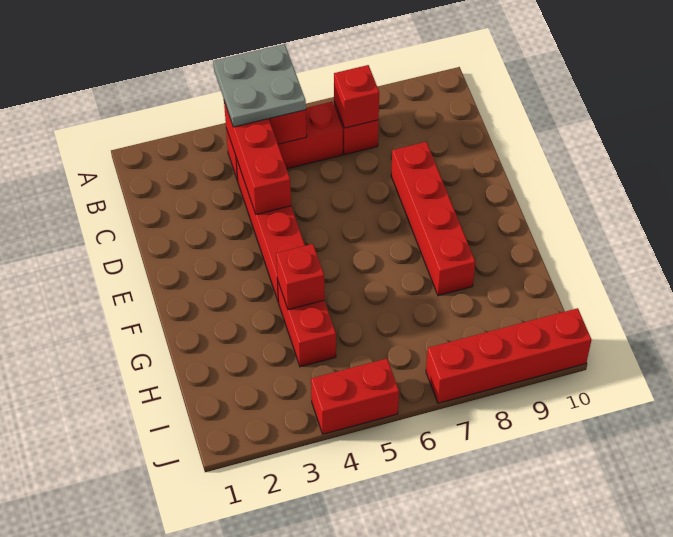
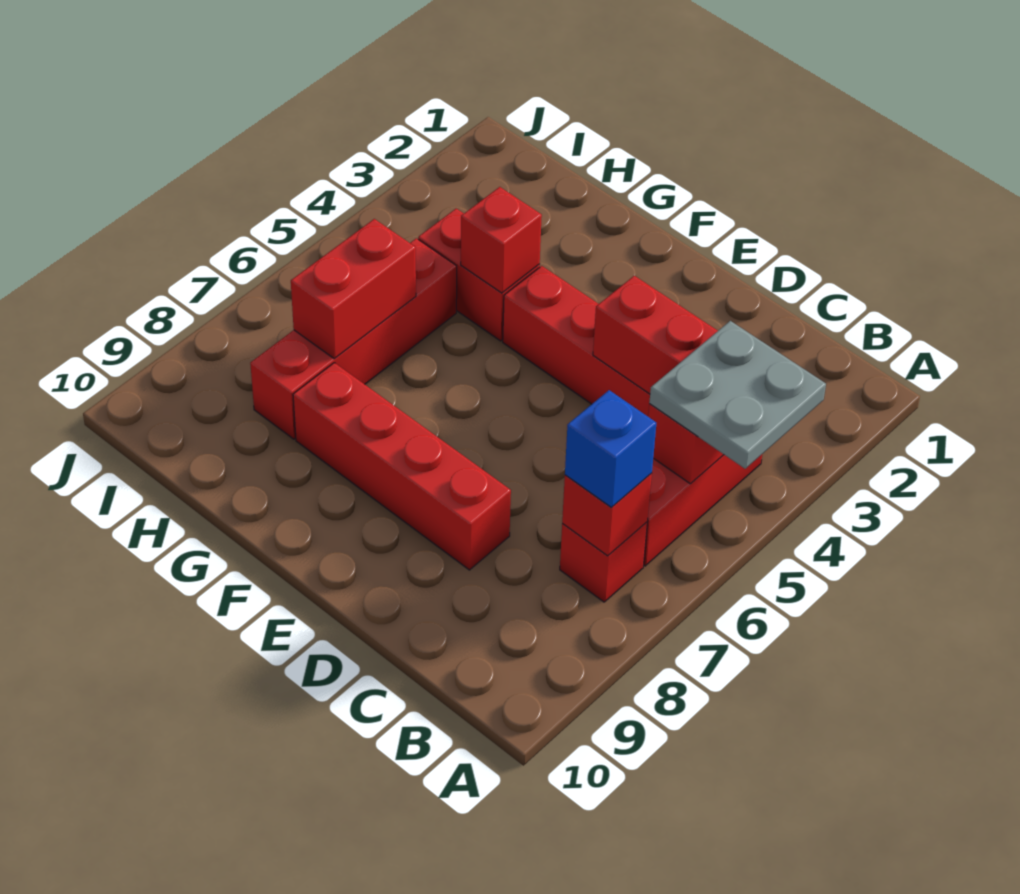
none -> blue 1x1 brick [565,390,656,508]
red 1x2 brick [311,359,399,434] -> red 1x2 brick moved to [291,219,416,359]
red 1x4 brick [426,308,591,403] -> red 1x4 brick moved to [250,238,457,439]

